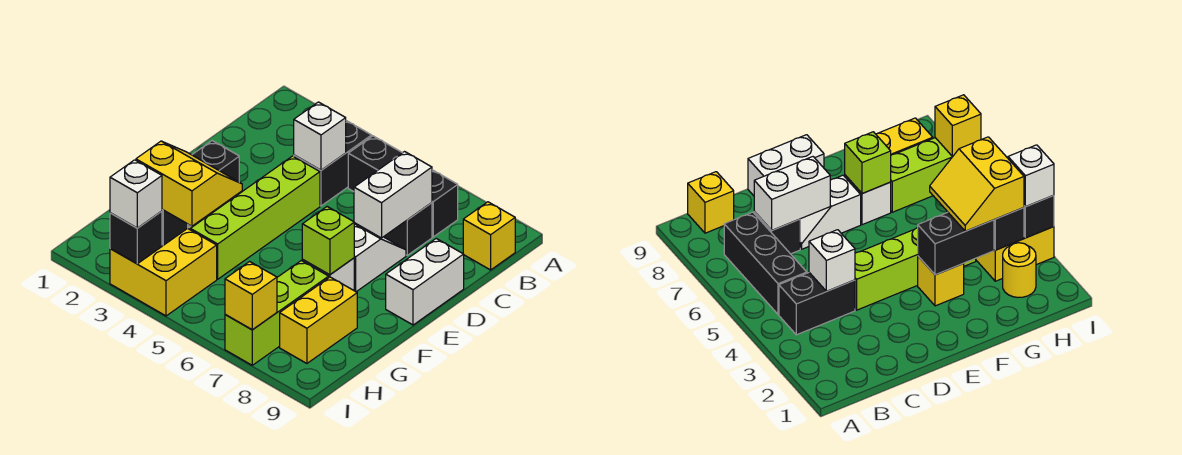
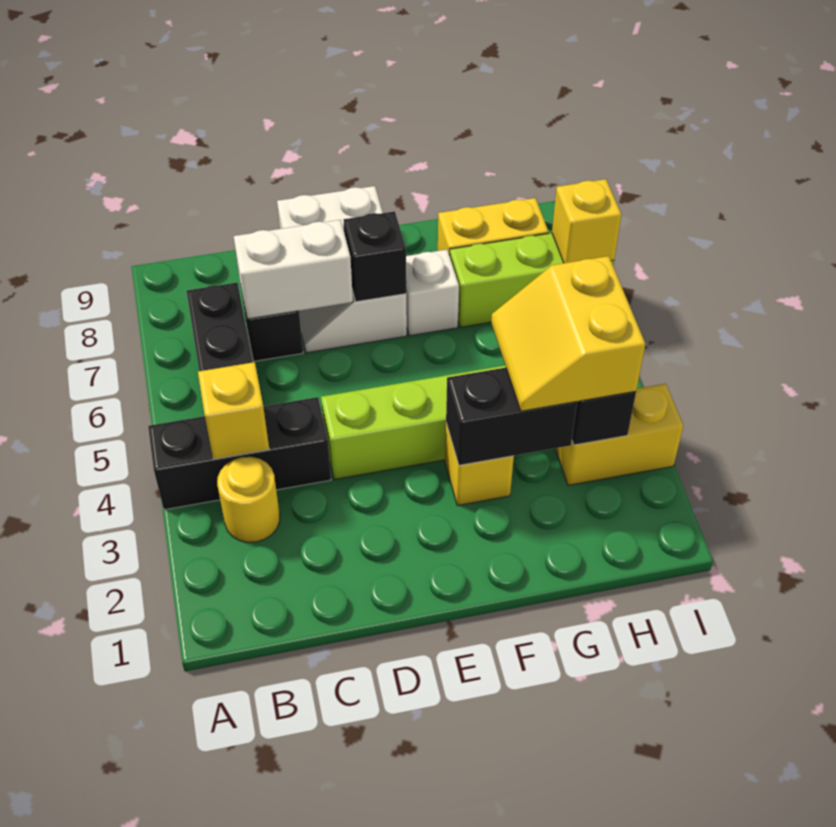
black 1x2 brick [294,121,372,206] -> black 1x3 brick [148,397,331,510]
yellow 1x1 brick [463,202,515,270] -> yellow 1x1 brick moved to [198,362,269,459]
white 1x1 brick [294,102,346,170] -> none
lime 1x1 brick [302,207,354,275] -> none
yellow 1x1 round brick [1003,243,1036,297] -> yellow 1x1 round brick moved to [217,457,280,542]
yellow 2x2 brick [110,228,217,316] -> yellow 1x2 brick [555,384,683,485]
black 1x1 brick [110,211,162,264] -> black 1x1 brick moved to [344,211,406,302]
white 1x1 brick [110,160,162,228] -> none

